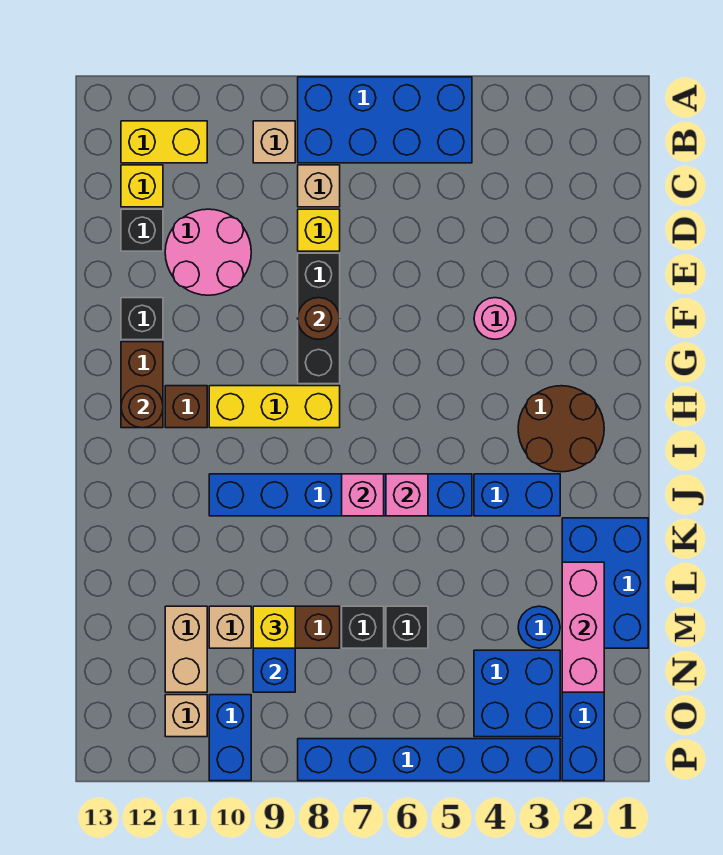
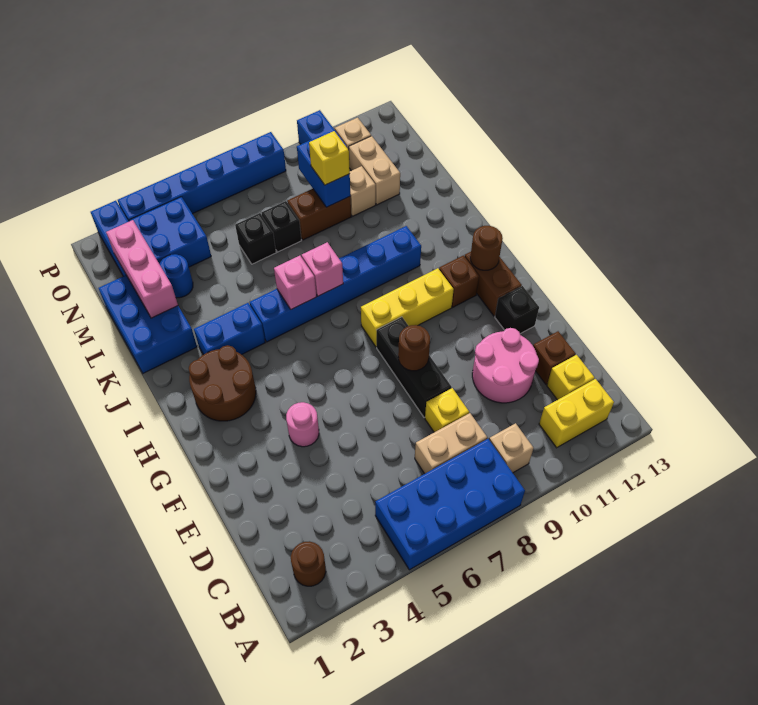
none -> brown 1x1 round brick [291,541,326,586]
tan 1x1 brick [298,165,340,207] -> tan 1x2 brick [415,413,487,474]
black 1x1 brick [121,209,163,251] -> brown 1x1 brick [533,331,576,384]

